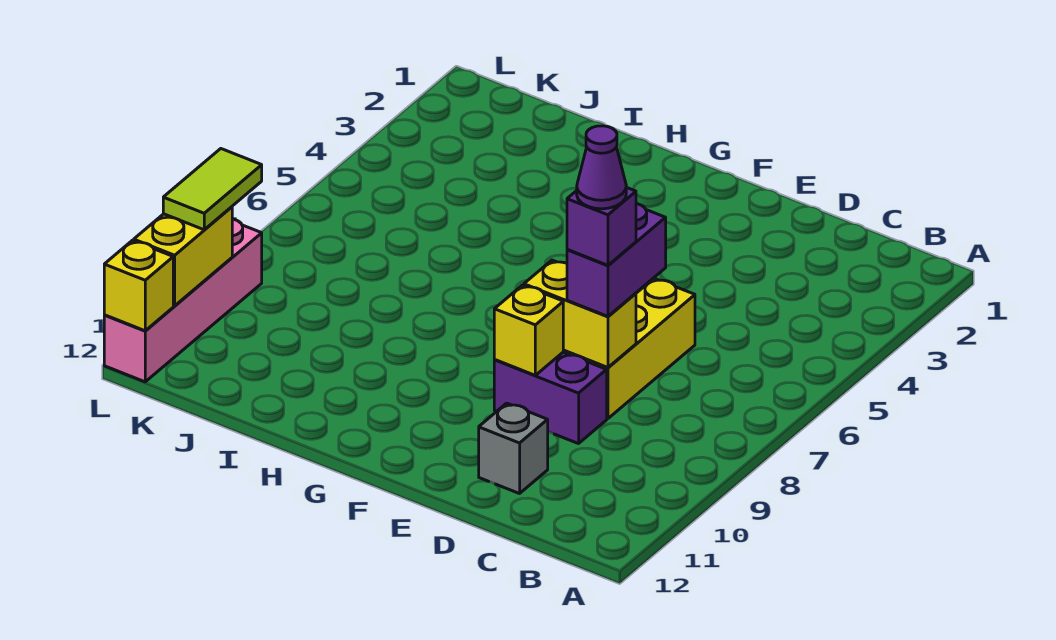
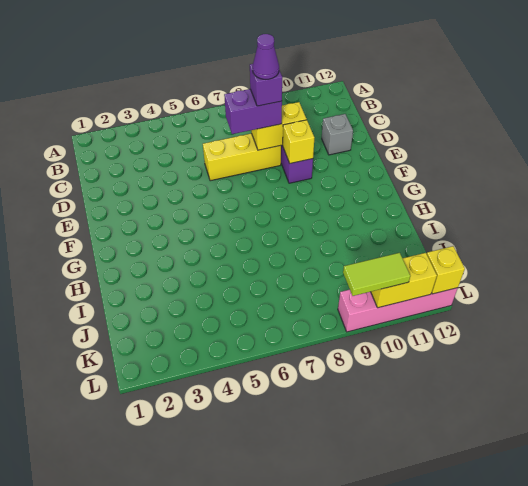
yellow 1x2 brick [524,260,636,367] -> yellow 1x2 brick turned to [251,102,307,150]

